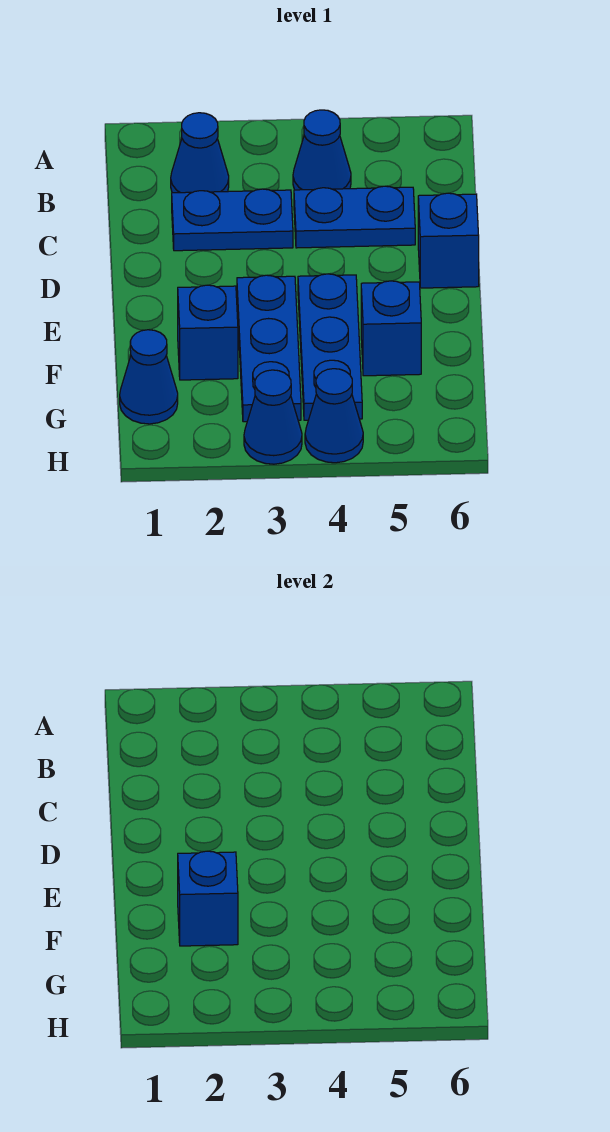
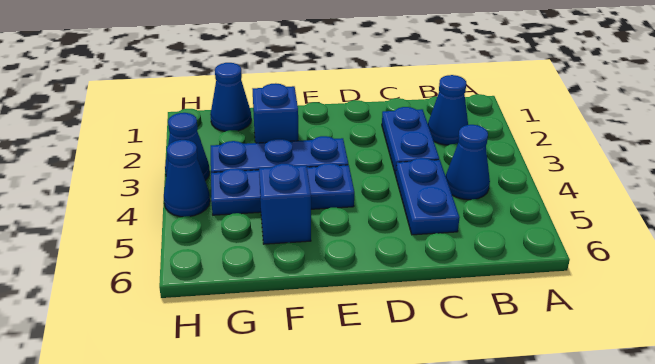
blue 1x1 brick [418,193,479,288] -> none
blue 1x1 brick [178,851,238,946] -> none

